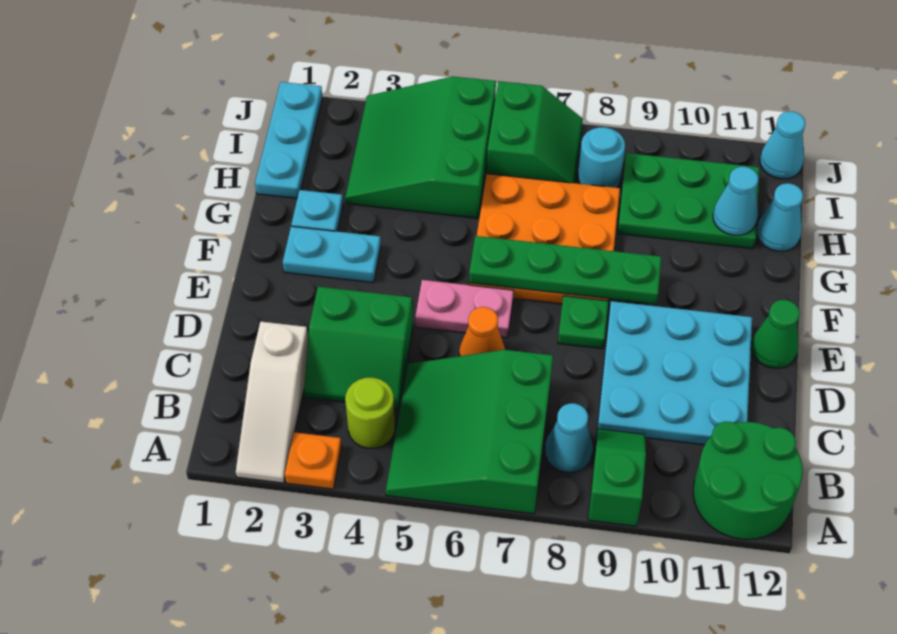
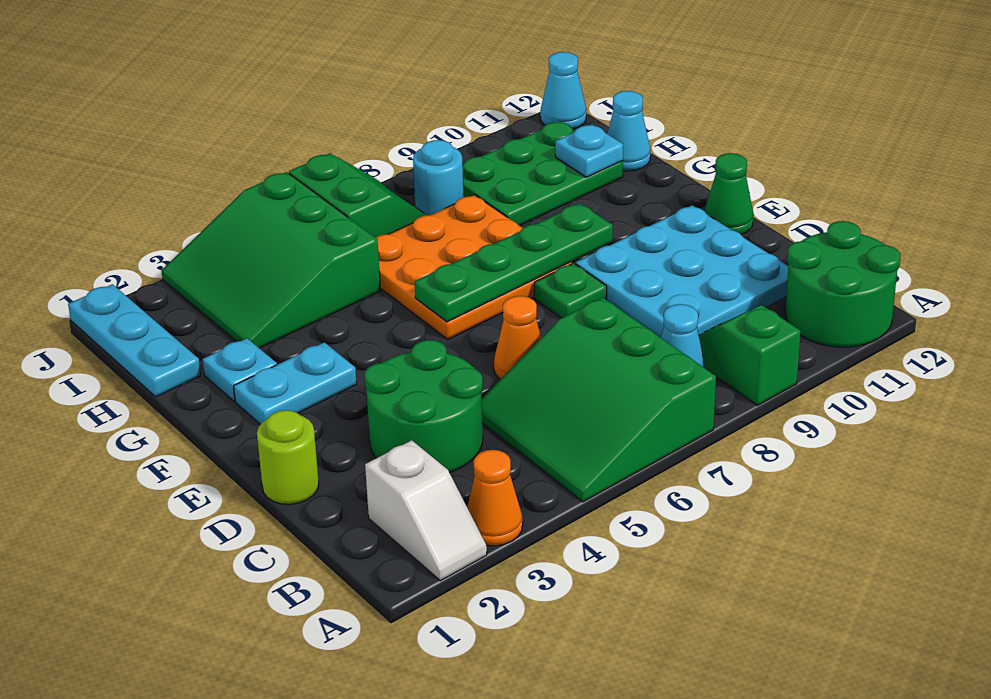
white 1x3 slope [236,322,308,483] -> white 1x2 slope [365,440,487,581]
orange 1x1 plate [285,432,342,489] -> orange 1x1 cone [467,450,523,546]
lime 1x1 round brick [345,378,395,448] -> lime 1x1 round brick moved to [257,410,319,504]
green 2x2 slope [304,287,413,408] -> green 2x2 round brick [364,340,483,473]
pink 1x2 plate [415,280,514,338] -> none
cyan 1x1 cone [713,167,758,235] -> cyan 1x1 plate [555,125,623,177]

